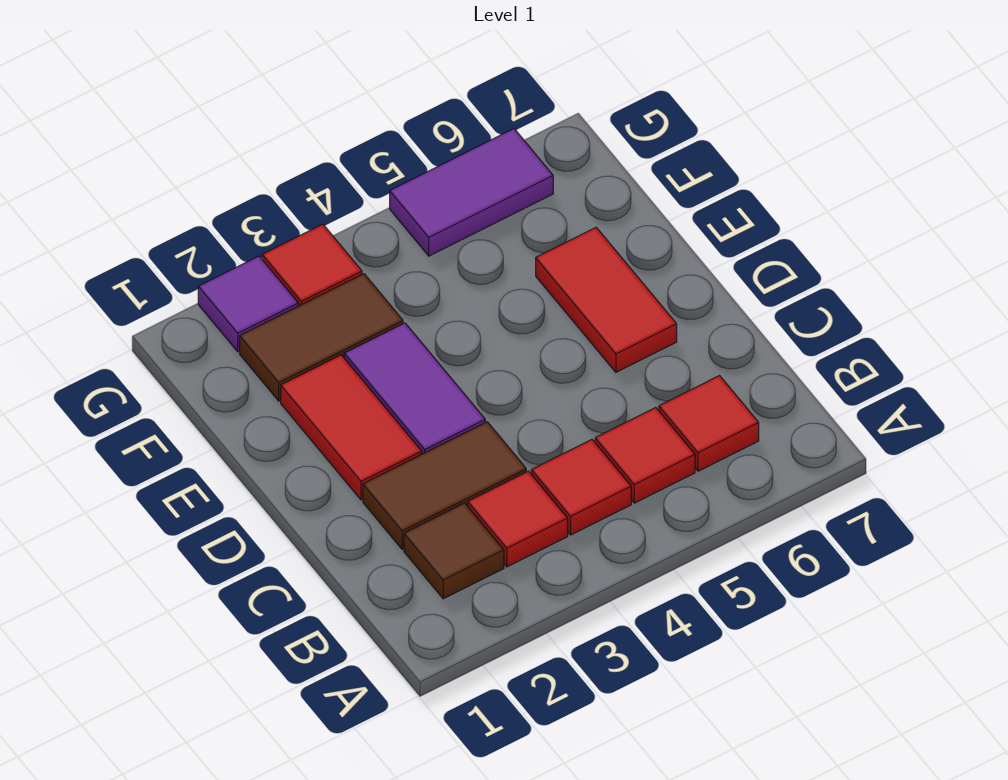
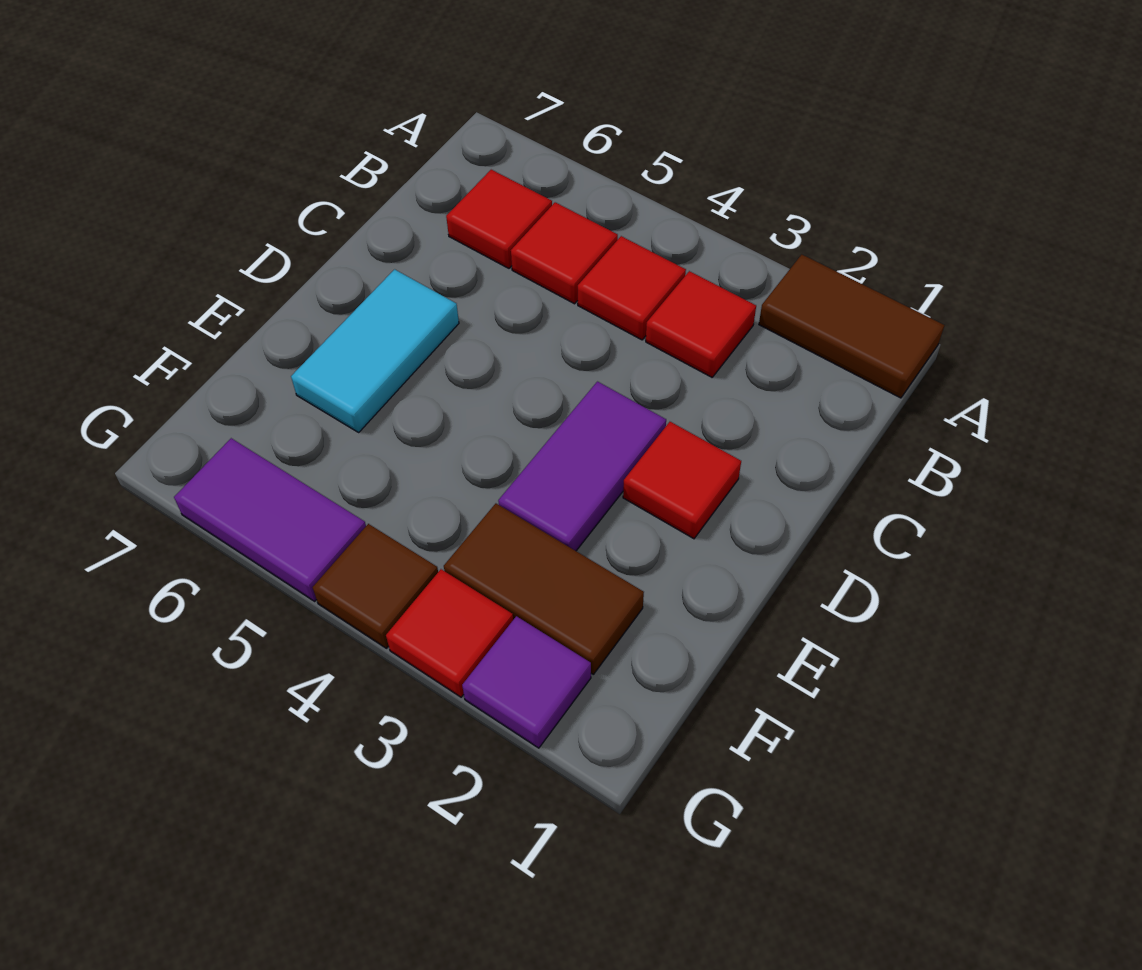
brown 1x1 tile [404,503,504,599] -> brown 1x1 tile moved to [313,524,438,648]
brown 1x2 tile [363,422,526,549] -> brown 1x2 tile moved to [759,255,944,398]
red 1x2 tile [281,355,422,500] -> red 1x1 tile [623,422,741,539]
red 1x2 tile [536,228,677,372] -> cyan 1x2 tile [291,269,459,432]

